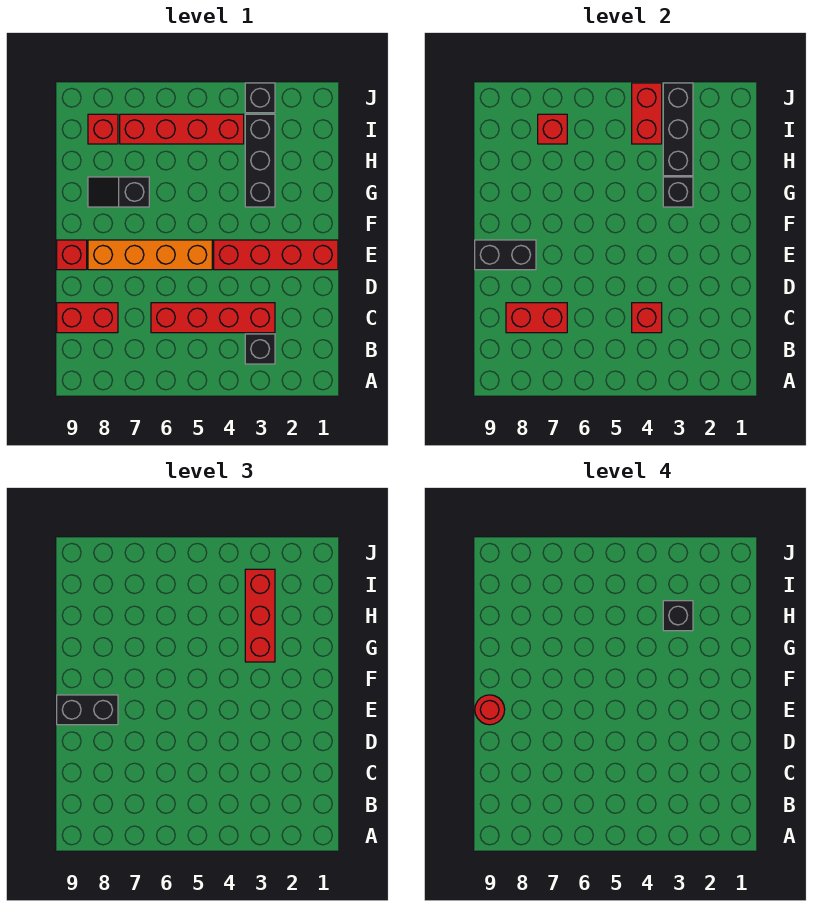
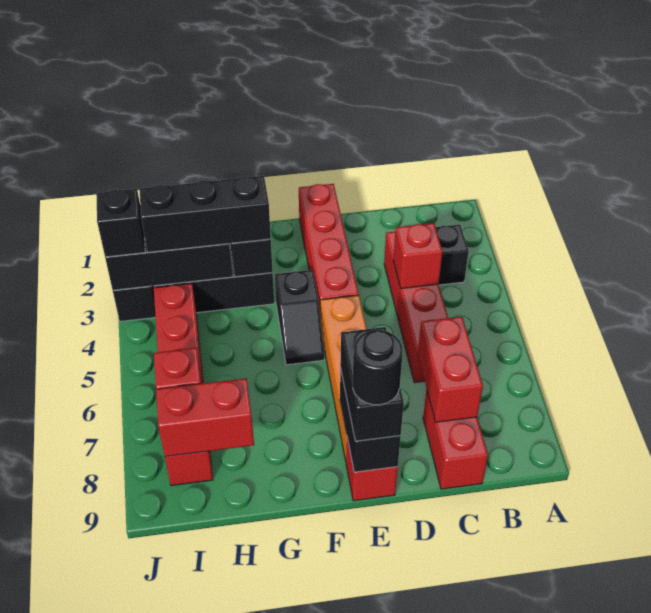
red 1x1 round brick [475,695,505,725] -> black 1x1 round brick [353,330,403,405]
red 1x3 brick [245,569,275,662] -> black 1x3 brick [139,176,271,252]
black 1x2 slope [88,177,149,207] -> black 1x2 slope moved to [275,270,324,365]
black 1x1 brick [663,601,693,631] -> black 1x1 brick moved to [96,189,145,257]
red 1x2 brick [632,83,662,144] -> red 1x2 brick moved to [156,378,254,457]

